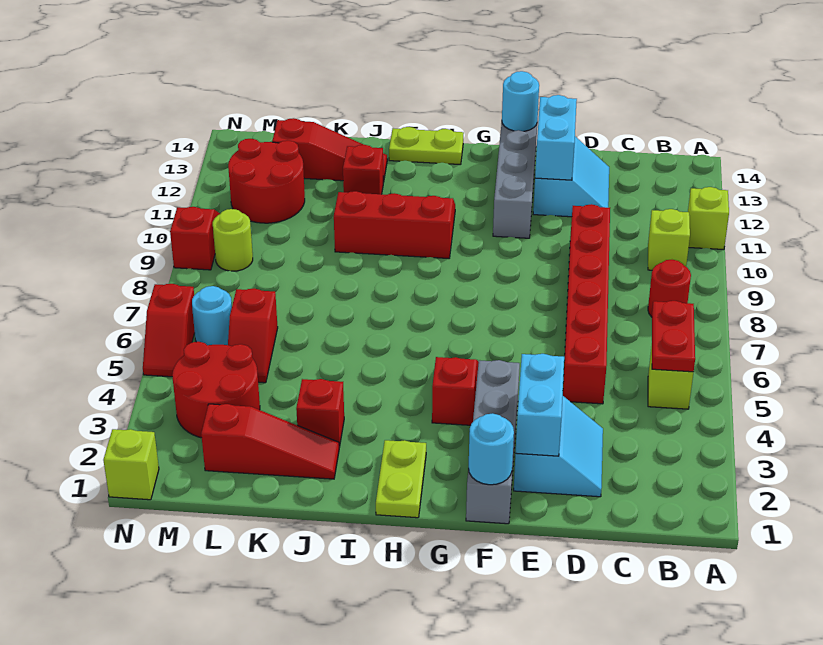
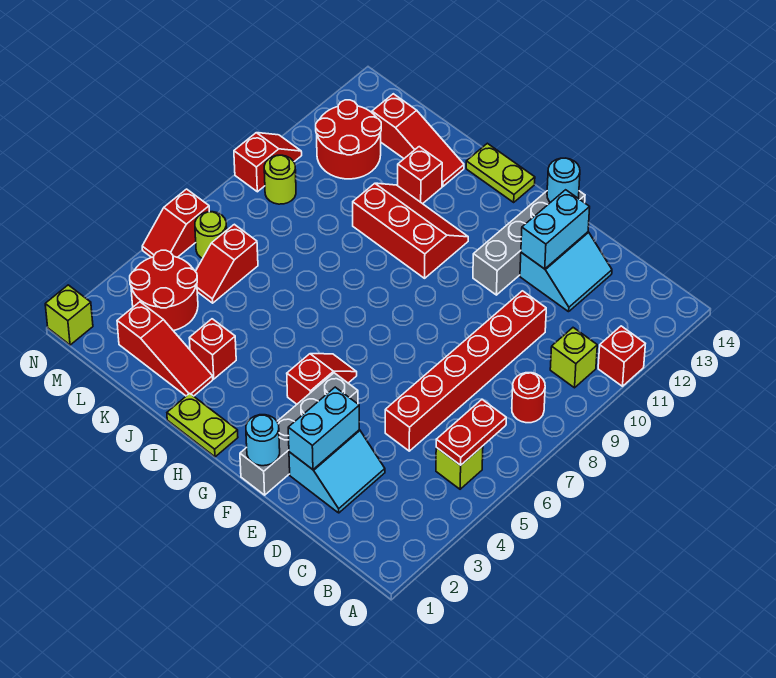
lime 1x1 brick [688,187,729,250] -> red 1x1 brick [598,326,645,386]
lime 1x2 plate [376,440,426,518] -> lime 1x2 plate turned to [167,393,238,457]
cyan 1x1 round brick [192,286,232,345] -> lime 1x1 round brick [195,212,227,259]

